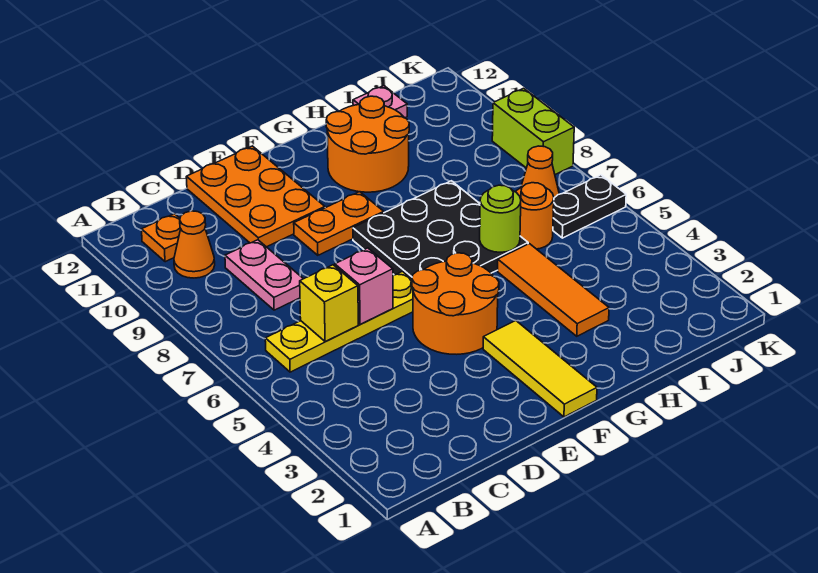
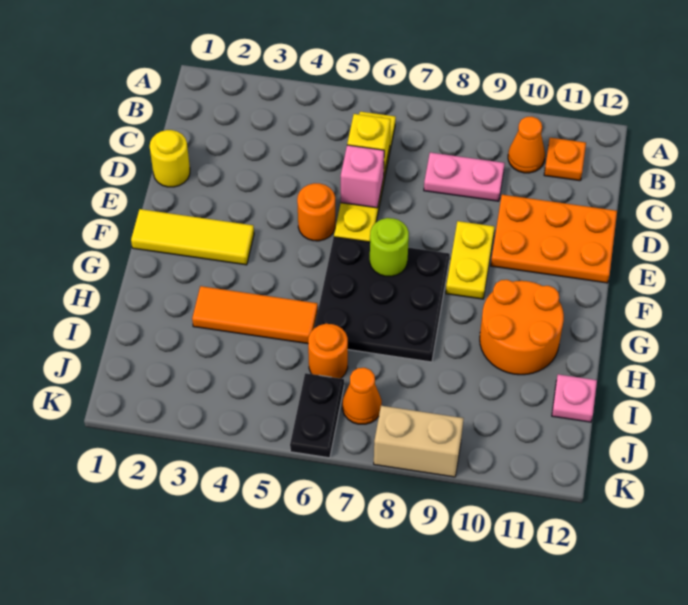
none -> yellow 1x1 round brick [150,130,190,187]
orange 2x2 round brick [412,253,499,354] -> orange 1x1 round brick [297,183,335,241]
orange 1x2 plate [294,192,384,255] -> yellow 1x2 plate [446,221,495,299]
lime 1x1 round brick [480,185,521,252] -> lime 1x1 round brick moved to [370,218,409,276]
lime 1x2 brick [492,88,574,175] -> tan 1x2 brick [374,406,464,477]

